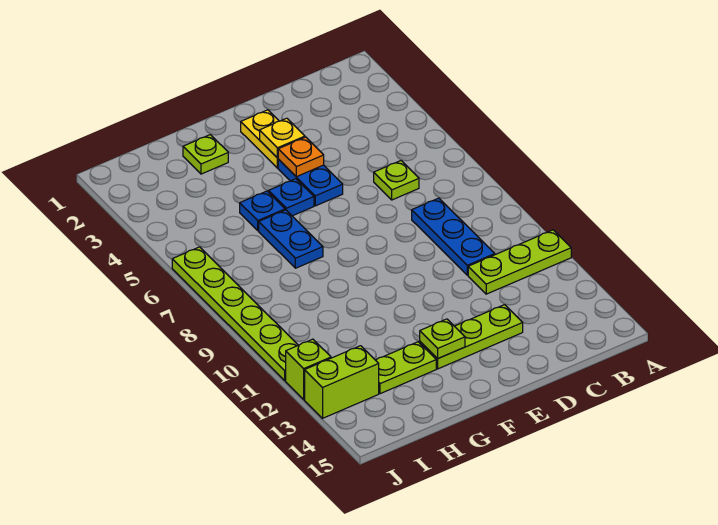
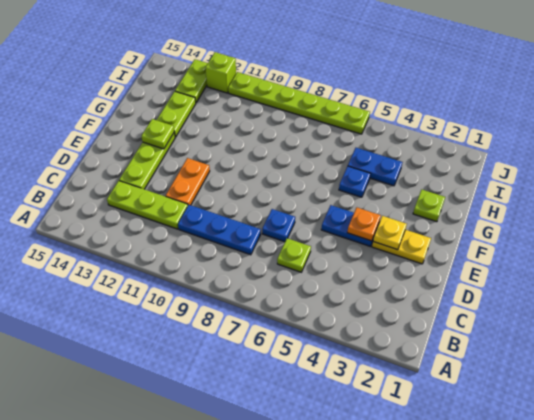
lime 1x3 plate [468,230,571,294] -> lime 1x3 plate turned to [107,181,188,229]
none -> orange 1x2 plate [166,158,210,205]
blue 1x1 plate [269,179,314,216] -> blue 1x1 plate moved to [262,209,295,242]
blue 1x2 plate [259,210,323,268] -> blue 1x2 plate moved to [348,148,402,186]
lime 1x2 brick [305,346,379,418] -> lime 1x2 plate [175,59,208,102]

